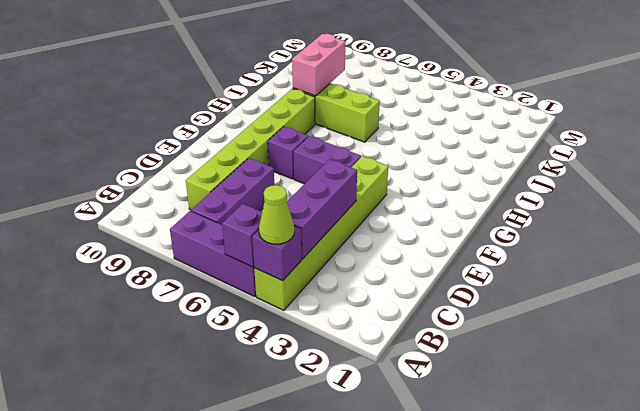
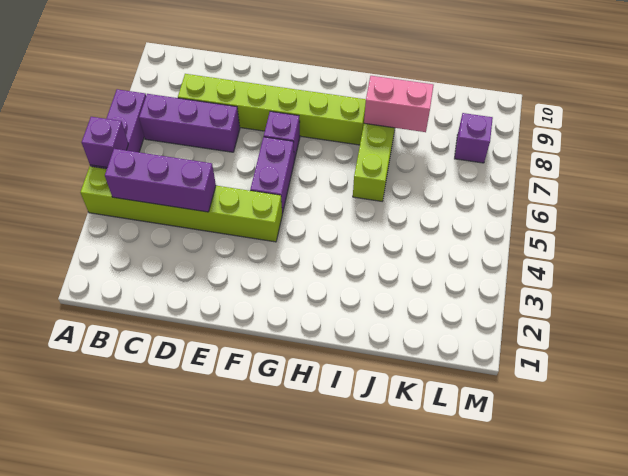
purple 1x1 brick [252,226,302,281] -> purple 1x1 brick moved to [455,113,493,163]
lime 1x1 cone [259,185,294,244] -> none

